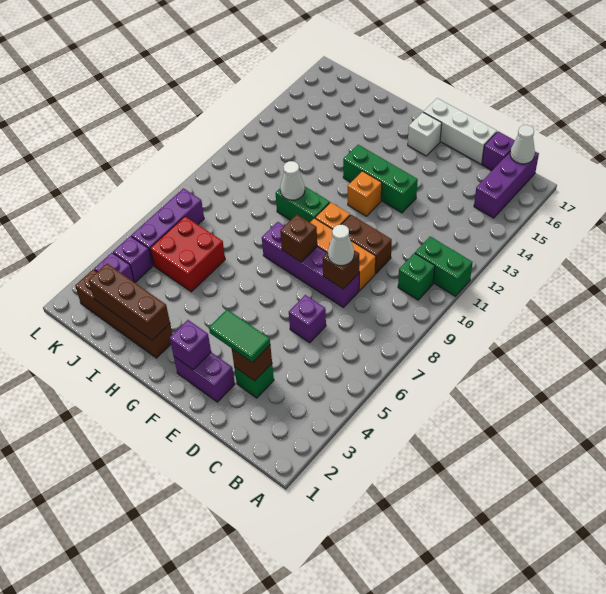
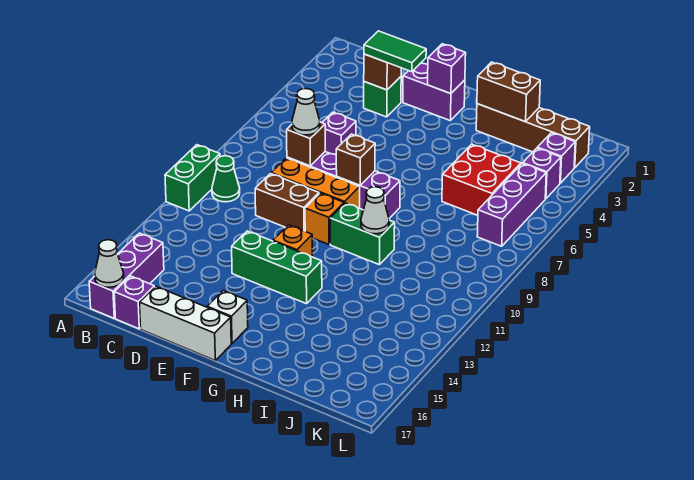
green 1x2 brick [415,237,473,296] -> green 1x2 brick turned to [165,145,220,211]
green 1x1 brick [398,253,435,300] -> green 1x1 cone [212,156,240,202]
brown 1x3 brick [89,264,170,340] -> brown 1x2 brick [477,62,540,122]

